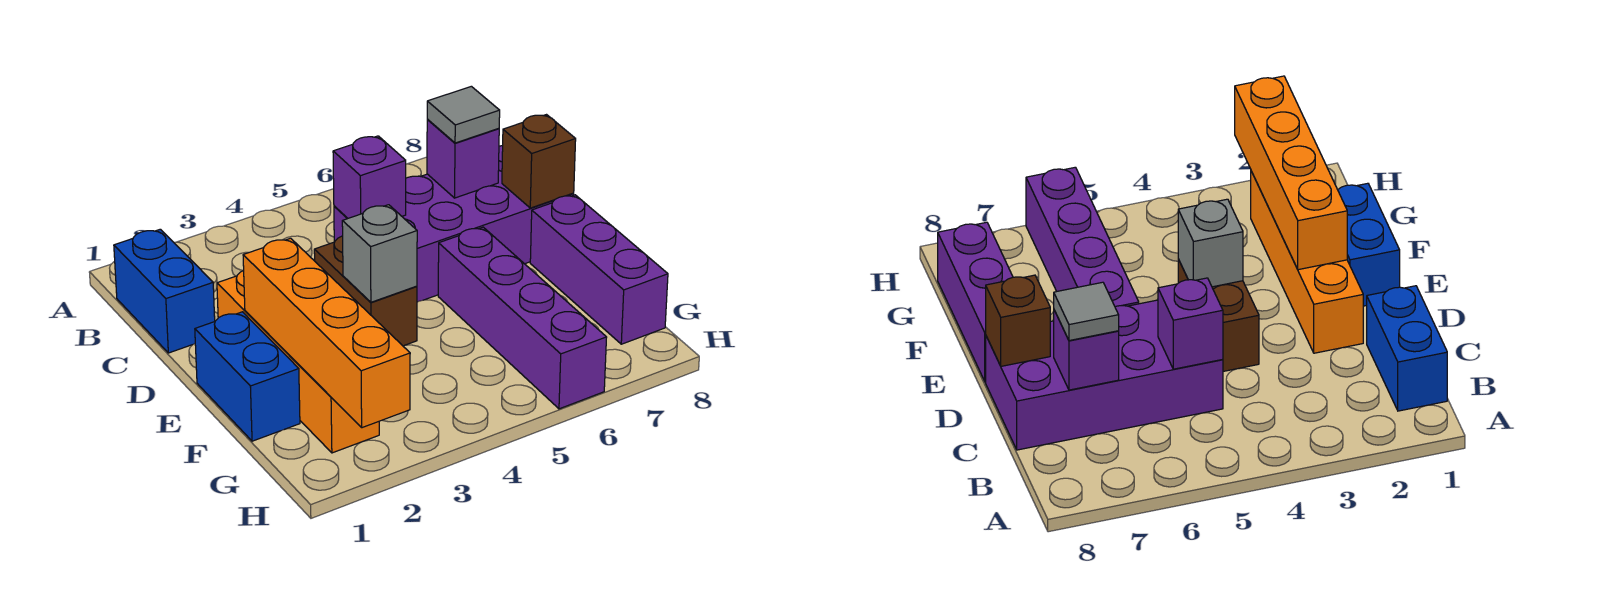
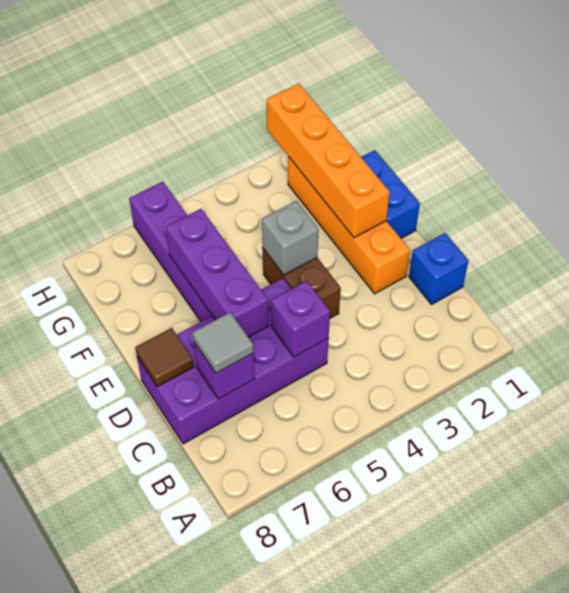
blue 1x2 brick [114,229,215,353] -> blue 1x1 brick [409,233,468,304]
brown 1x1 brick [502,115,576,208] -> brown 1x1 tile [135,328,194,387]
purple 1x3 brick [530,195,668,344] -> purple 1x3 brick moved to [166,209,269,337]

